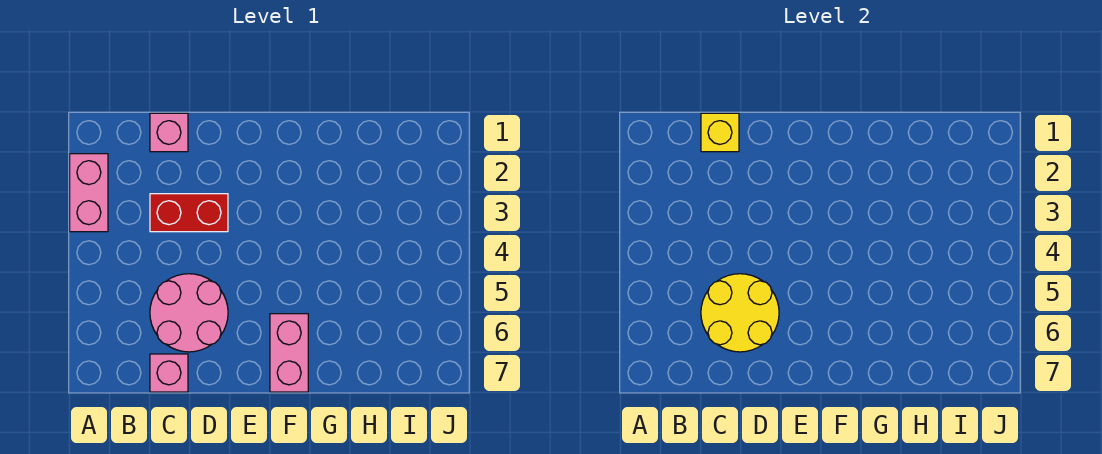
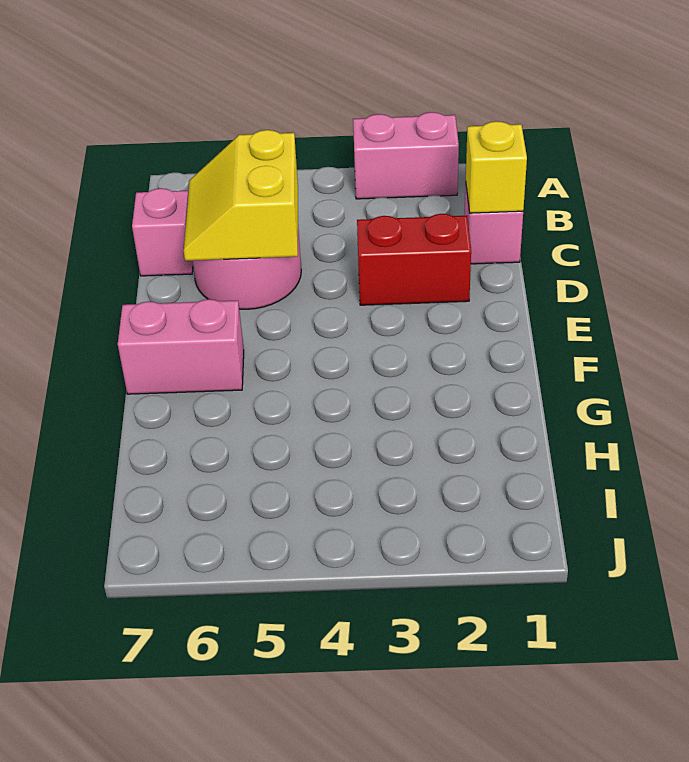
red 1x2 brick [150,194,228,232] -> red 1x2 brick turned to [357,214,471,305]
yellow 2x2 round brick [701,274,779,352] -> yellow 2x2 slope [184,130,298,261]

